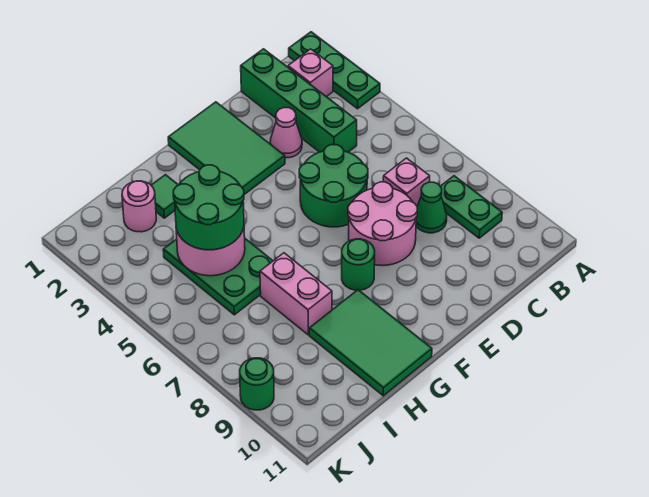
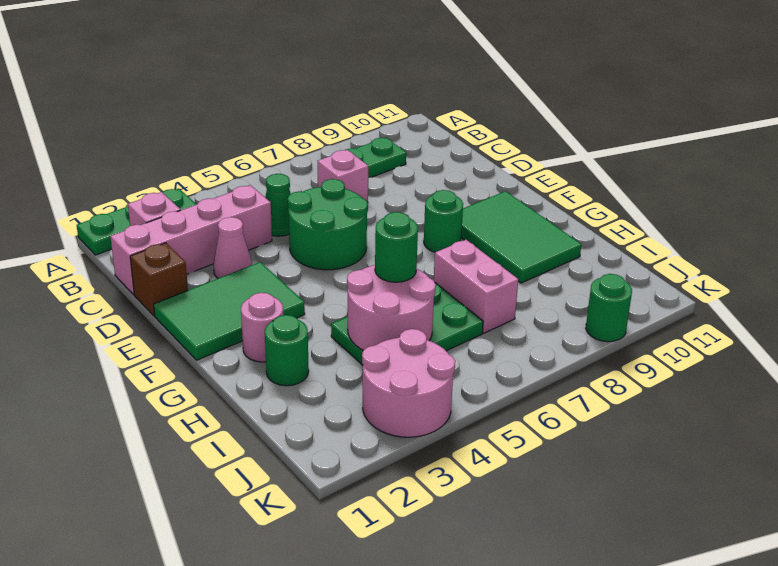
green 1x4 brick [241,49,357,152] -> pink 1x4 brick [110,185,272,295]
green 1x1 cone [416,182,447,233] -> green 1x1 cone moved to [265,174,291,236]
none -> brown 1x1 brick [130,243,188,316]
pink 2x2 round brick [348,182,417,266] -> pink 2x2 round brick moved to [362,329,455,437]
green 2x3 tile [309,290,432,396] -> green 2x3 tile turned to [461,191,581,283]
green 1x1 tile [151,175,178,218] -> green 1x1 round brick [265,315,309,386]
green 2x2 round brick [173,165,244,250] -> green 1x1 round brick [375,212,418,282]
pink 1x2 brick [260,253,332,335] -> pink 1x2 brick turned to [434,240,518,333]
pink 1x1 round brick [122,181,156,232] -> pink 1x1 round brick moved to [241,293,283,362]

